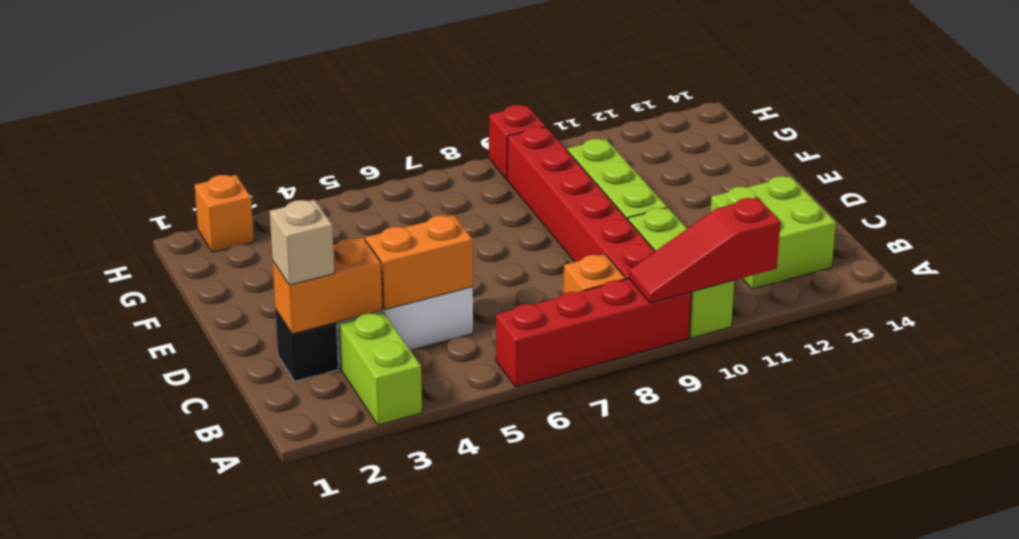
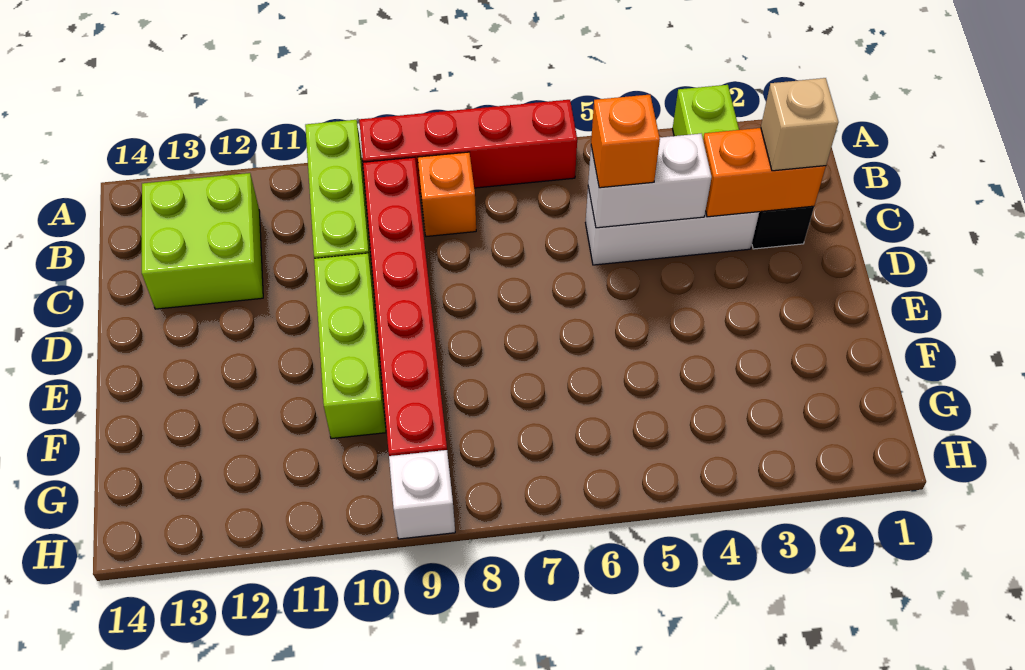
red 1x3 slope [629,198,781,303] -> none
orange 1x2 brick [365,215,473,310] -> white 1x2 brick [588,134,712,228]
orange 1x1 brick [195,175,254,252] -> orange 1x1 brick moved to [591,95,660,188]
red 1x1 brick [489,105,545,179] -> white 1x1 brick [389,450,455,539]

